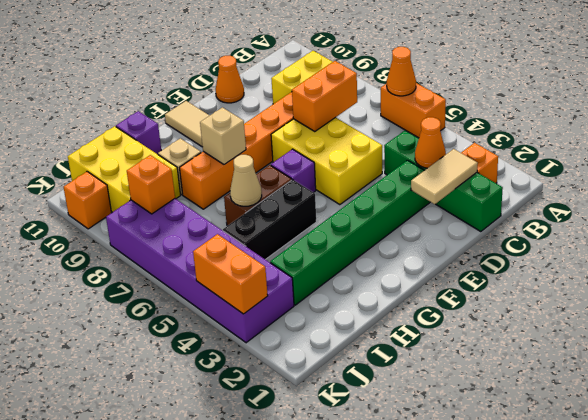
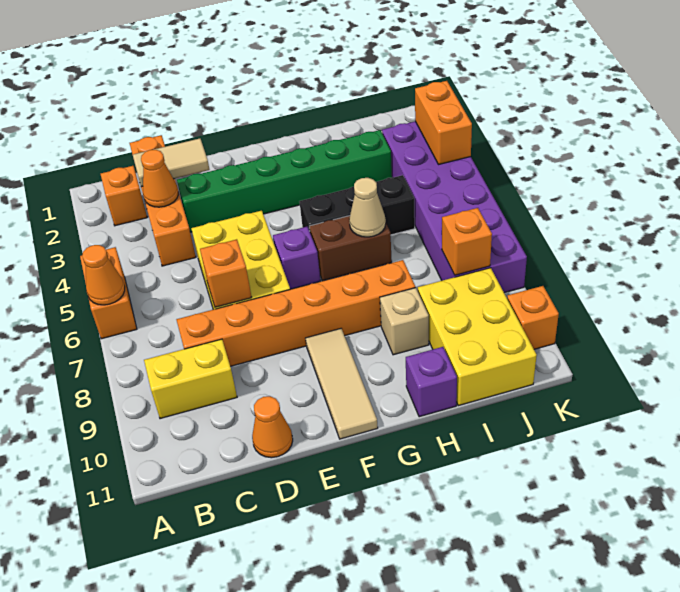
green 1x4 brick [384,130,503,232] -> orange 1x4 brick [130,135,196,266]
orange 1x2 brick [292,61,357,132] -> orange 1x1 brick [200,239,252,307]
tan 1x1 brick [200,107,246,165] -> none

